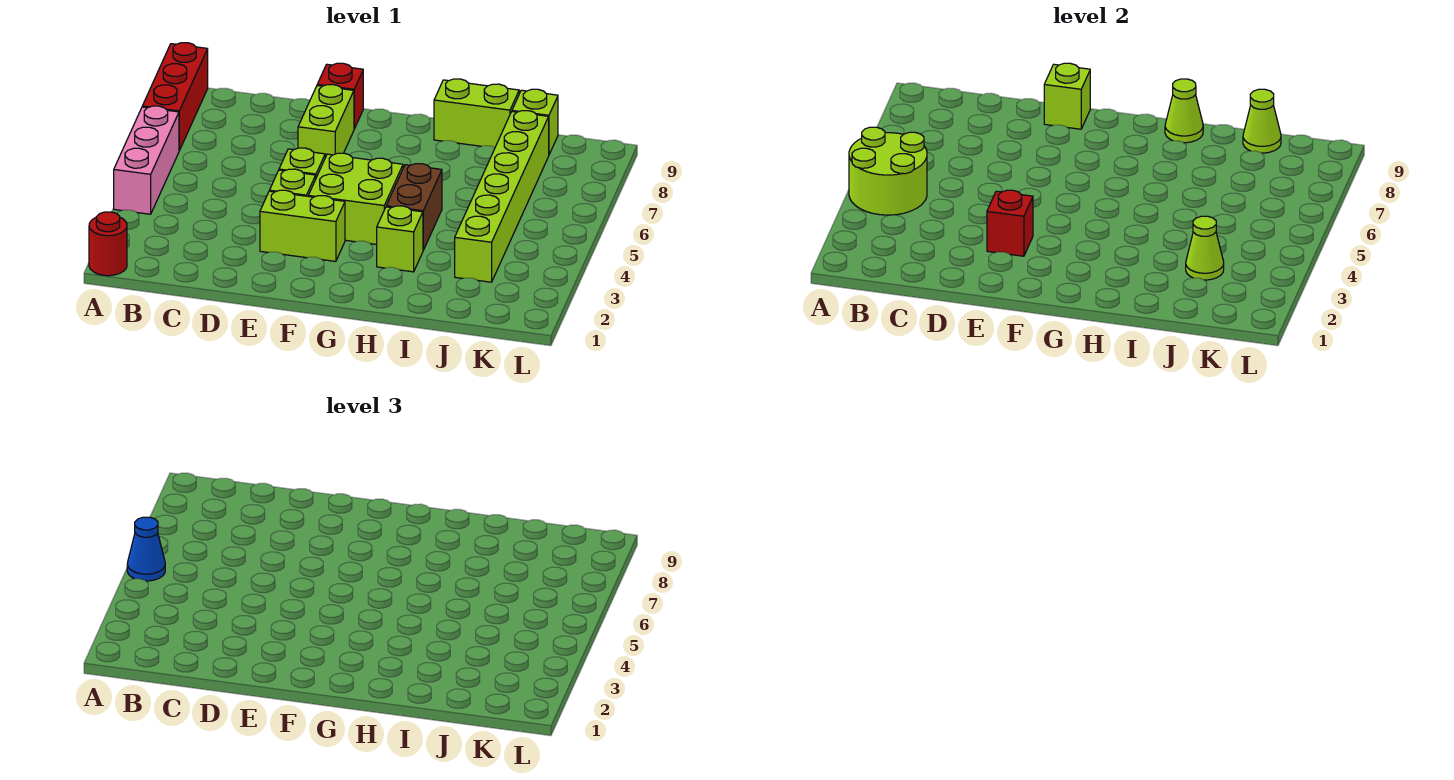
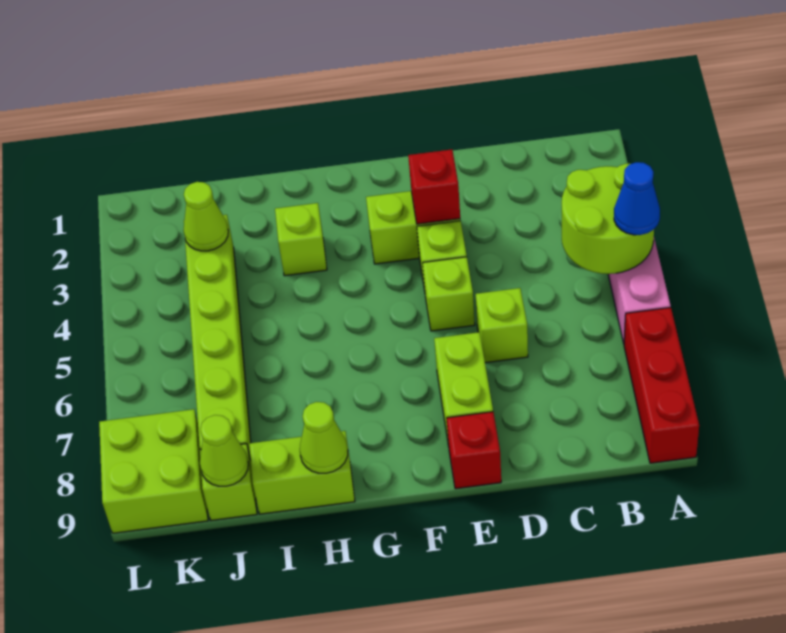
red 1x1 round brick [89,212,127,276] -> none
lime 1x1 brick [1044,63,1090,129] -> lime 1x1 brick moved to [476,288,528,363]
lime 2x2 brick [308,153,403,245] -> lime 2x2 brick moved to [99,409,208,533]
brown 1x2 brick [386,164,442,250] -> none

